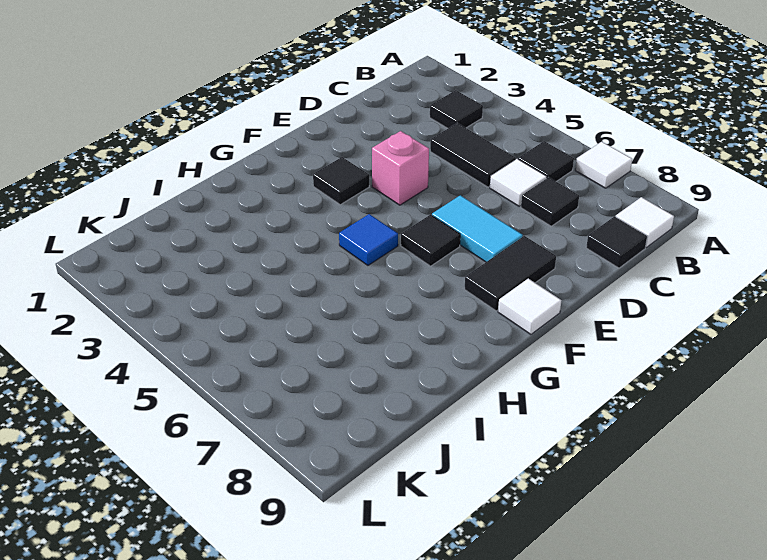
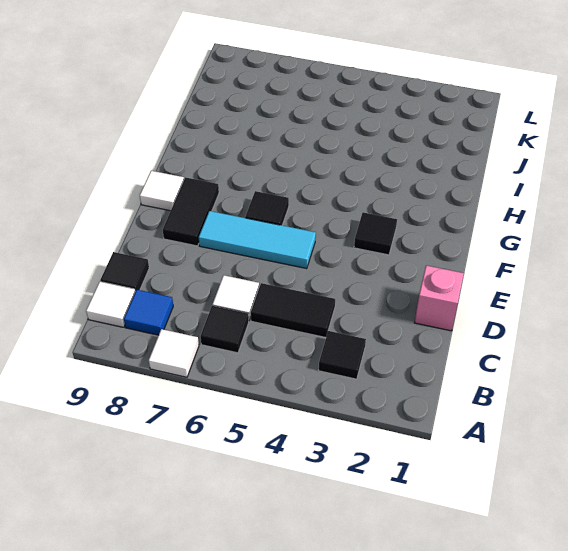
black 1x1 tile [521,177,579,226] -> none
pink 1x1 brick [372,131,429,205] -> pink 1x1 brick moved to [414,265,464,331]
cyan 1x2 tile [432,195,523,262] -> cyan 1x3 tile [199,211,316,268]
blue 1x1 tile [339,214,398,265] -> blue 1x1 tile moved to [124,290,173,335]

